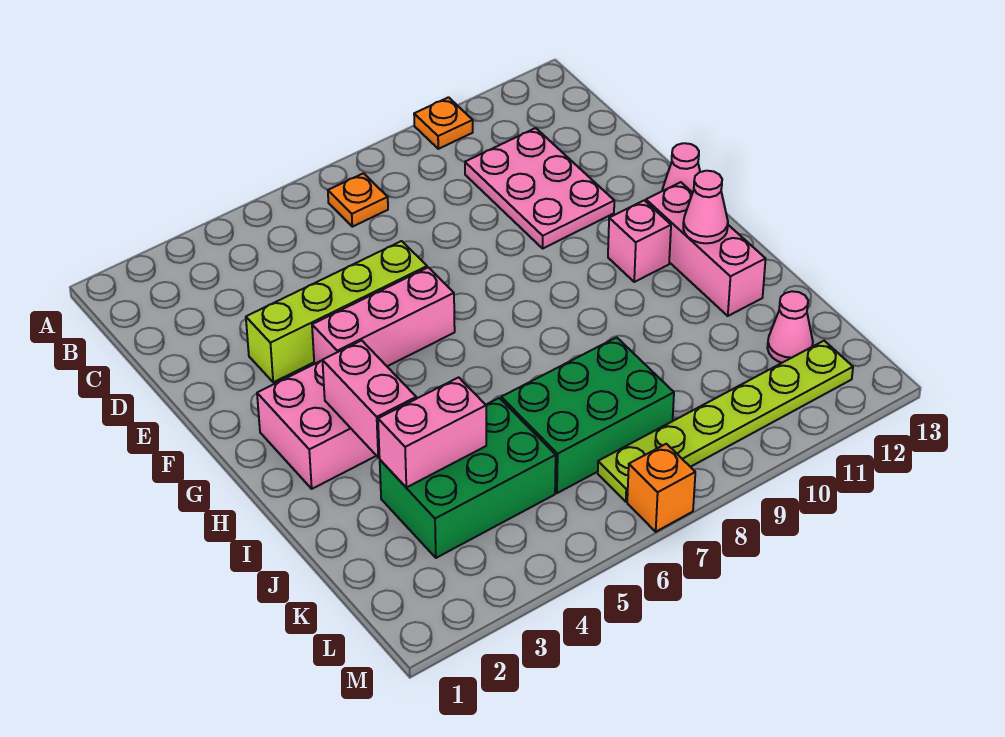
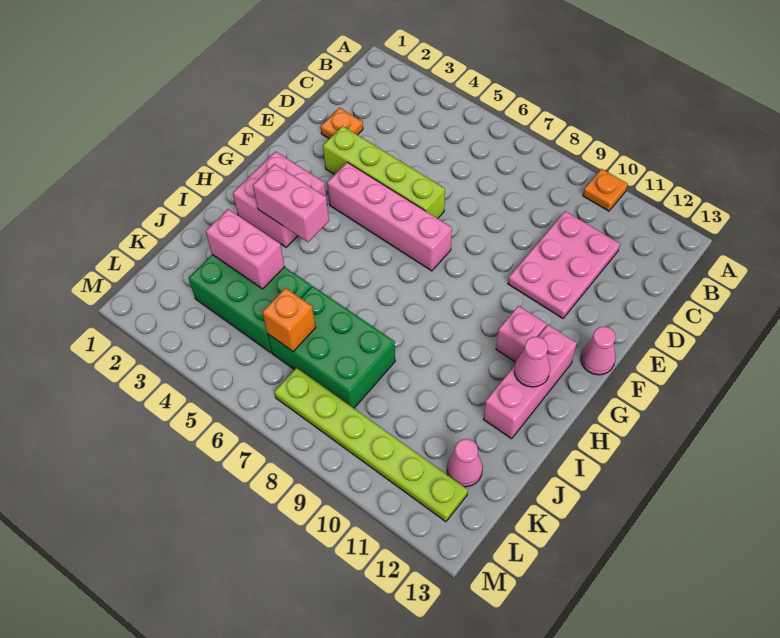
orange 1x1 plate [328,173,388,227] -> orange 1x1 plate moved to [321,108,363,138]
pink 1x3 brick [312,267,455,366] -> pink 1x4 brick [327,162,452,271]
pink 1x2 brick [323,340,416,457] -> pink 1x2 brick turned to [253,164,329,242]
orange 1x1 brick [627,444,695,532] -> orange 1x1 brick moved to [262,288,316,352]

